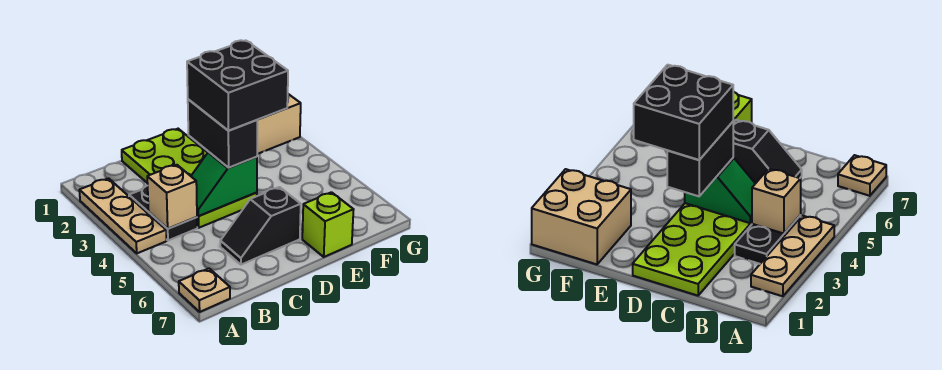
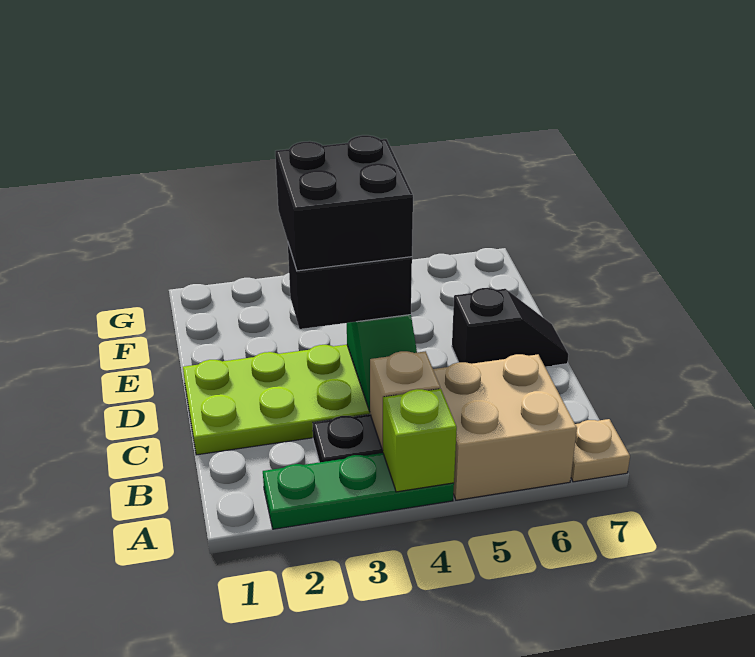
tan 1x3 plate [79,178,167,253] -> green 1x3 plate [263,453,454,529]
black 1x2 slope [220,187,301,265] -> black 1x2 slope turned to [452,288,568,367]
lime 1x1 brick [302,192,354,257] -> lime 1x1 brick moved to [383,389,457,492]
tan 2x2 brick [257,94,301,154] -> tan 2x2 brick moved to [433,354,577,500]

